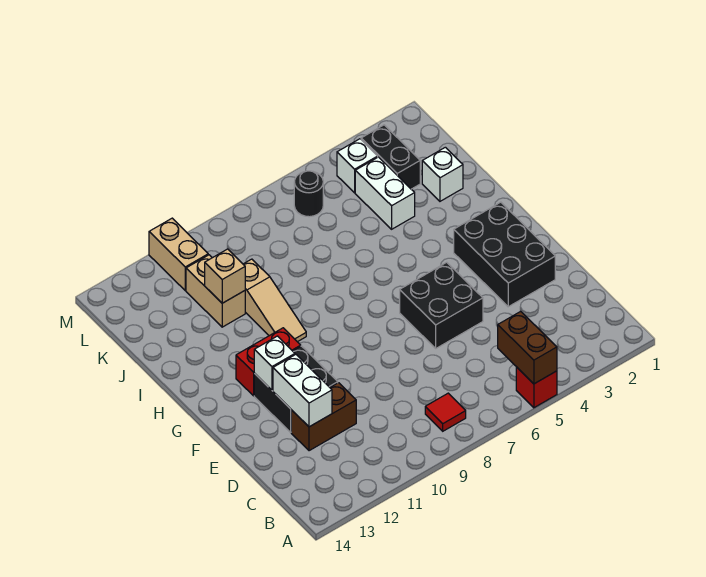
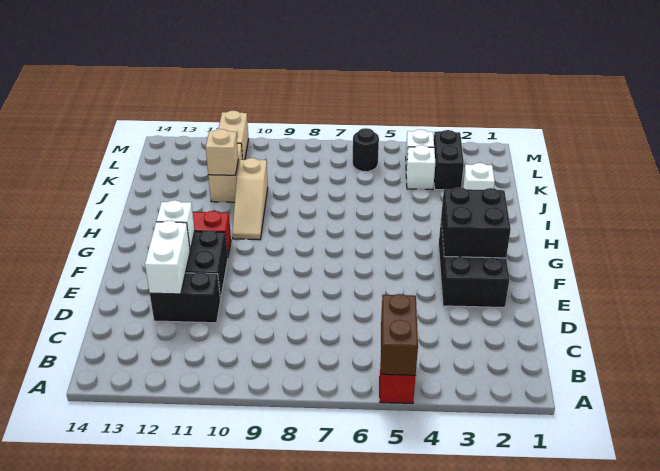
red 1x1 tile [425,393,466,431] -> none
brown 1x2 brick [291,383,356,451] -> black 1x2 brick [150,272,220,323]
black 2x2 brick [400,262,483,348] -> black 2x2 brick moved to [441,187,511,258]
white 1x2 brick [355,157,415,229] -> white 1x1 brick [406,145,435,190]

